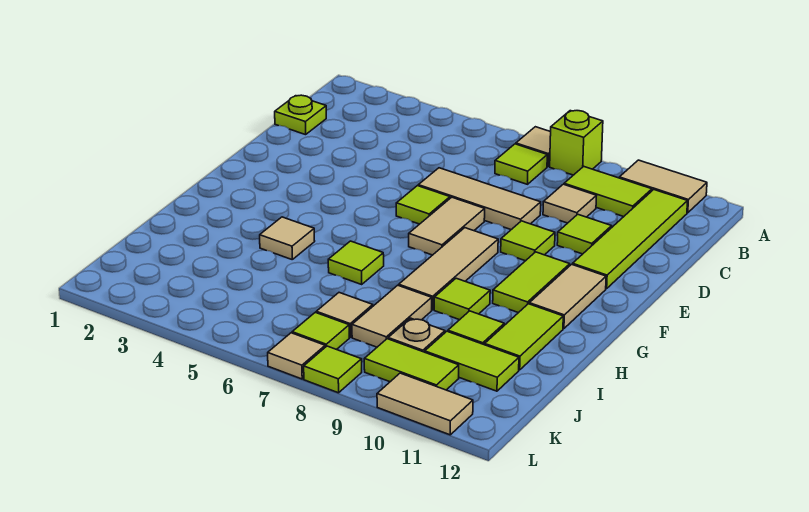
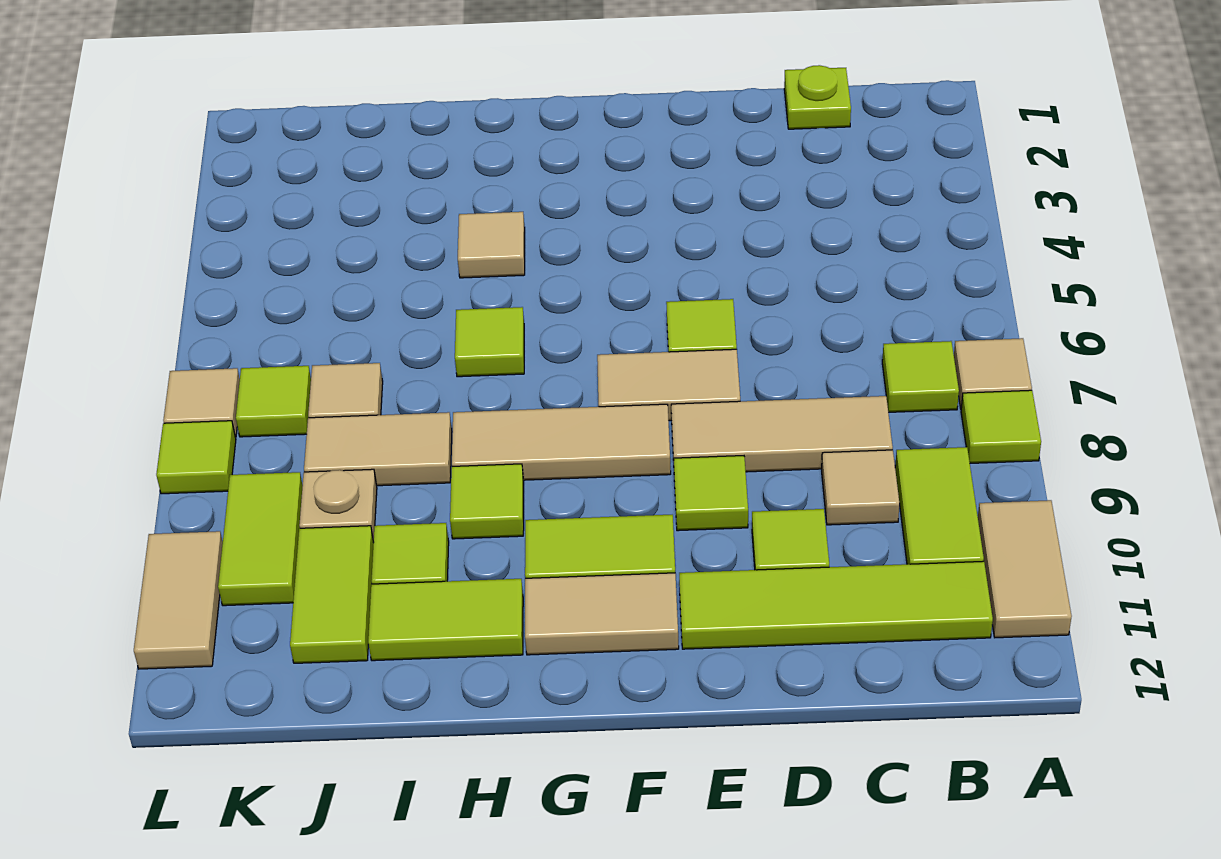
lime 1x1 brick [550,111,603,175] -> lime 1x1 tile [961,390,1041,463]
tan 1x3 tile [418,168,541,230] -> tan 1x3 tile turned to [671,396,893,472]

